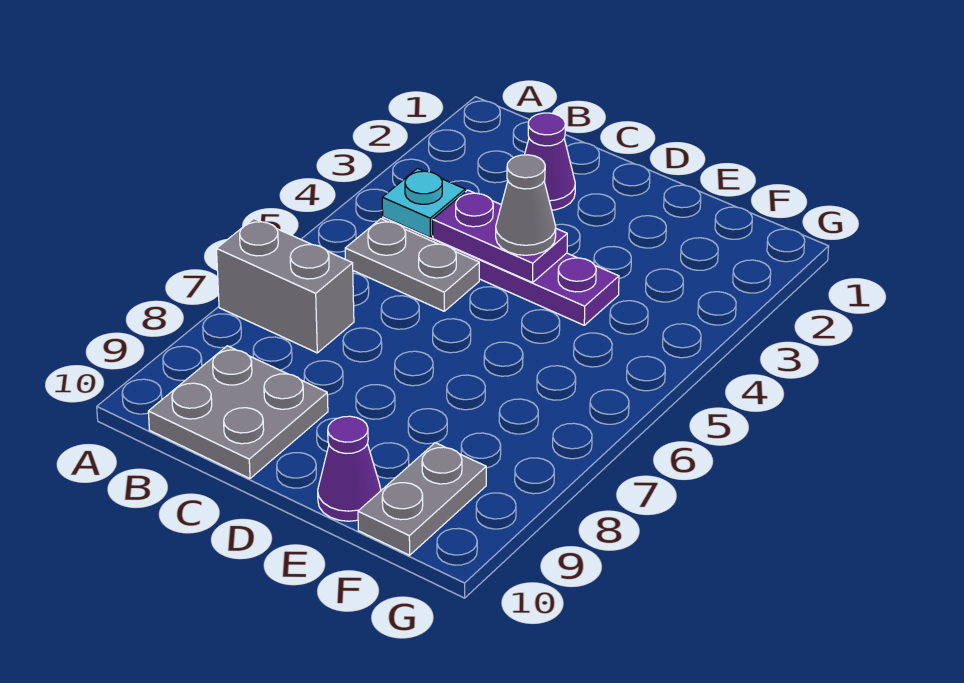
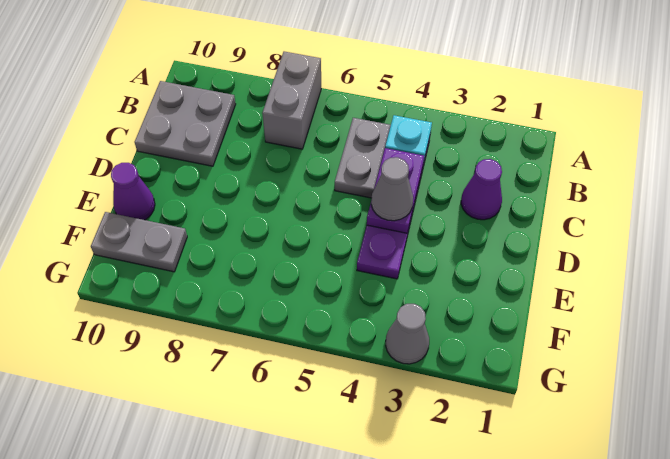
none -> grey 1x1 cone [386,304,429,364]

